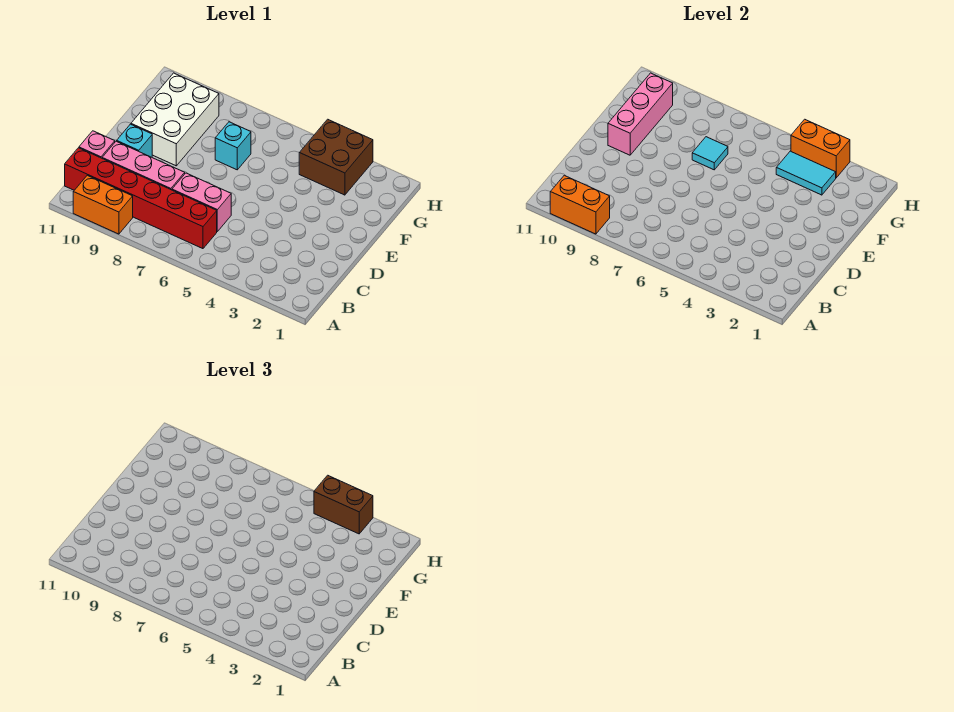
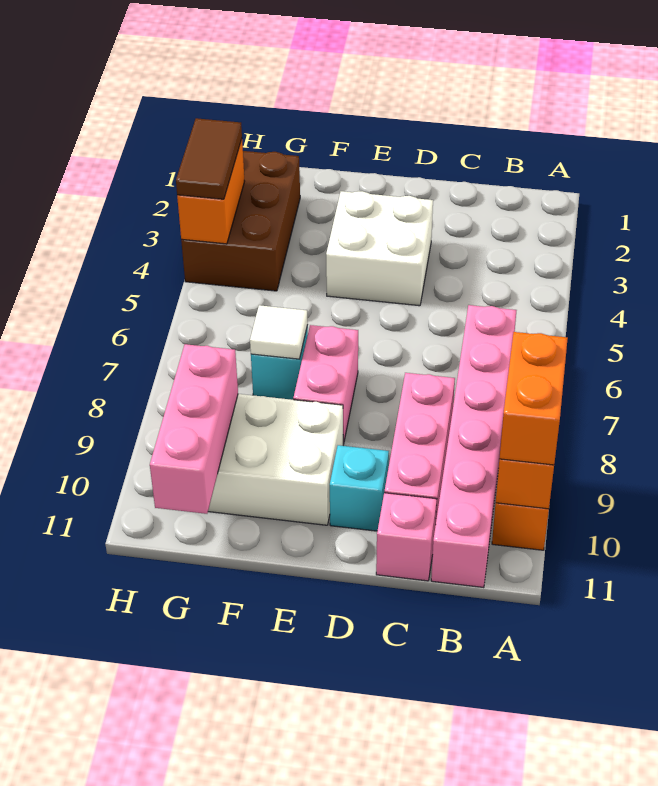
none -> orange 1x2 brick [499,332,568,465]
red 1x6 brick [65,148,217,249] -> pink 1x6 brick [431,305,516,588]
pink 1x2 brick [172,173,231,231] -> pink 1x2 brick moved to [293,325,358,445]
none -> white 2x2 brick [326,191,433,306]
pink 1x3 brick [608,73,673,155] -> pink 1x3 brick turned to [150,344,238,514]
cyan 1x1 tile [692,137,728,170] -> white 1x1 tile [250,305,308,359]
brown 2x2 brick [299,119,373,195] -> brown 2x3 brick [181,151,300,291]
cyan 1x2 tile [776,151,836,195] -> none
brown 1x2 brick [314,475,373,534] -> brown 1x2 tile [176,118,242,199]

